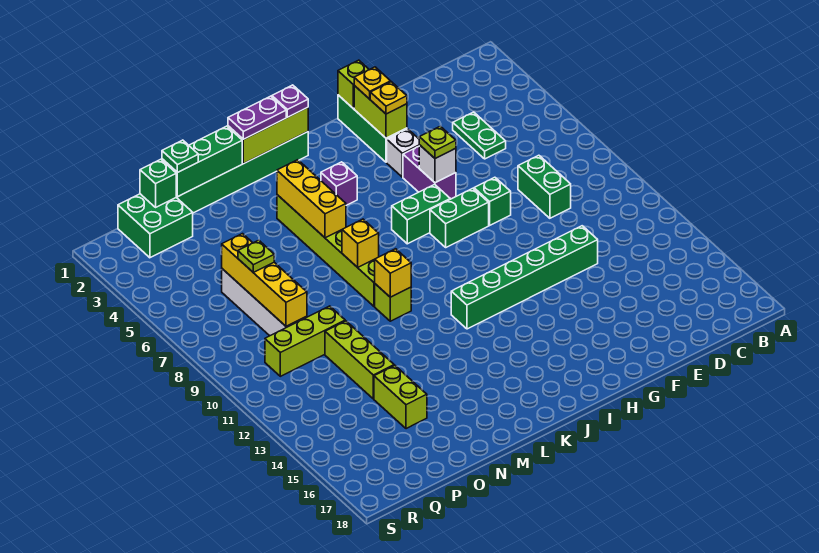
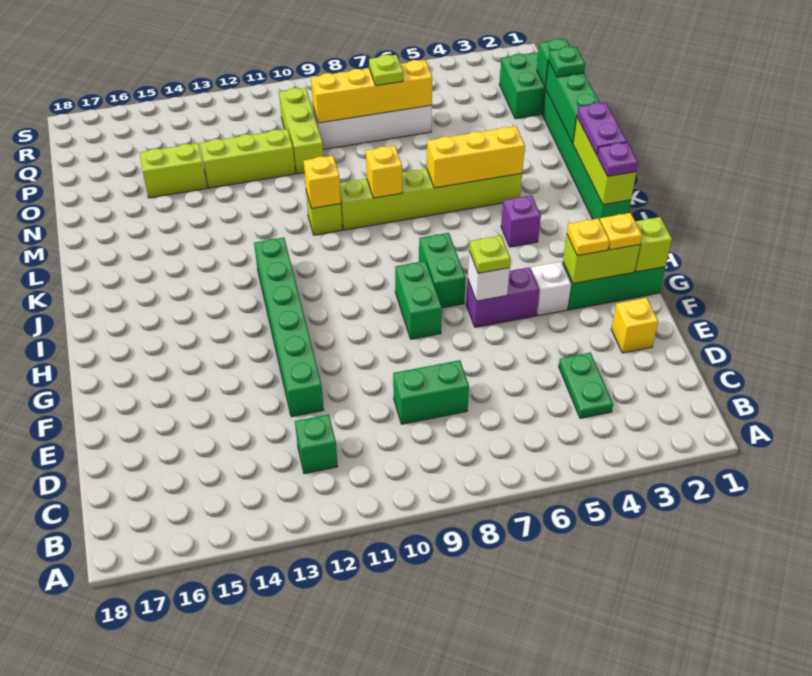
green 1x2 plate [453,112,506,159] -> green 1x2 plate turned to [559,353,613,418]
none -> yellow 1x1 brick [611,298,658,353]
green 1x1 brick [474,177,511,225] -> green 1x1 brick moved to [295,414,338,474]

